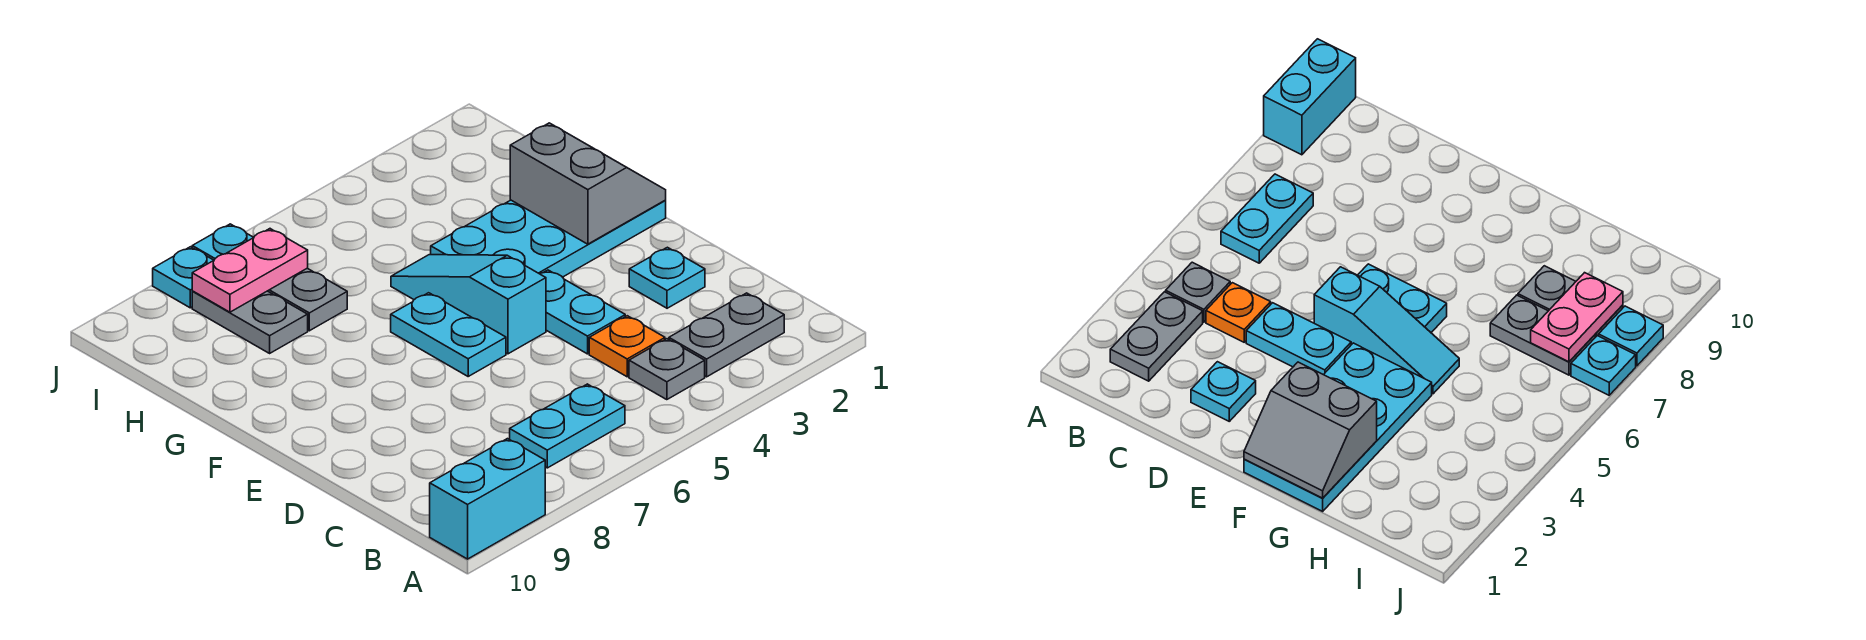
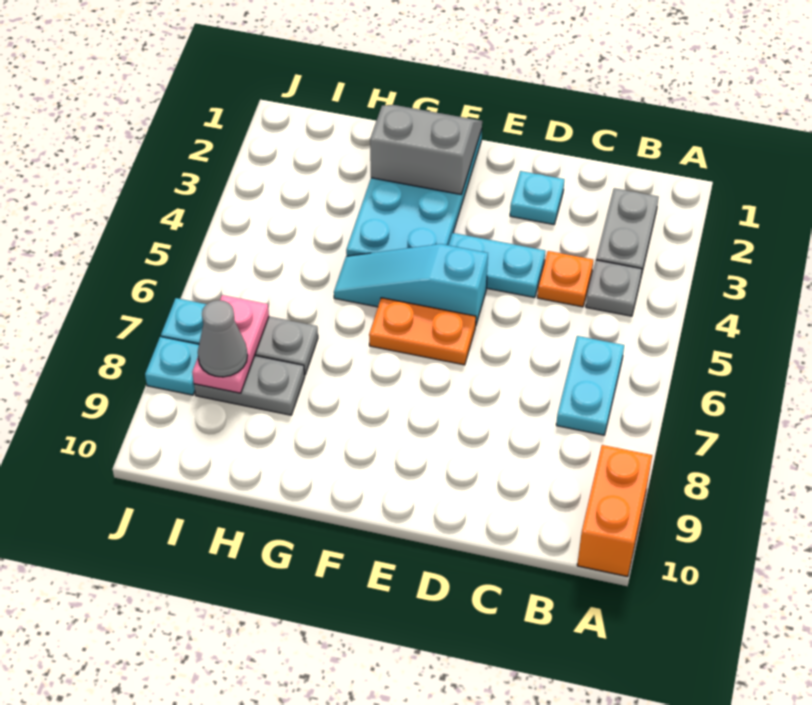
cyan 1x2 brick [430,439,545,559] -> orange 1x2 brick [577,445,652,577]
cyan 1x2 plate [391,293,506,376] -> orange 1x2 plate [369,298,476,365]
none -> grey 1x1 cone [198,300,248,377]

